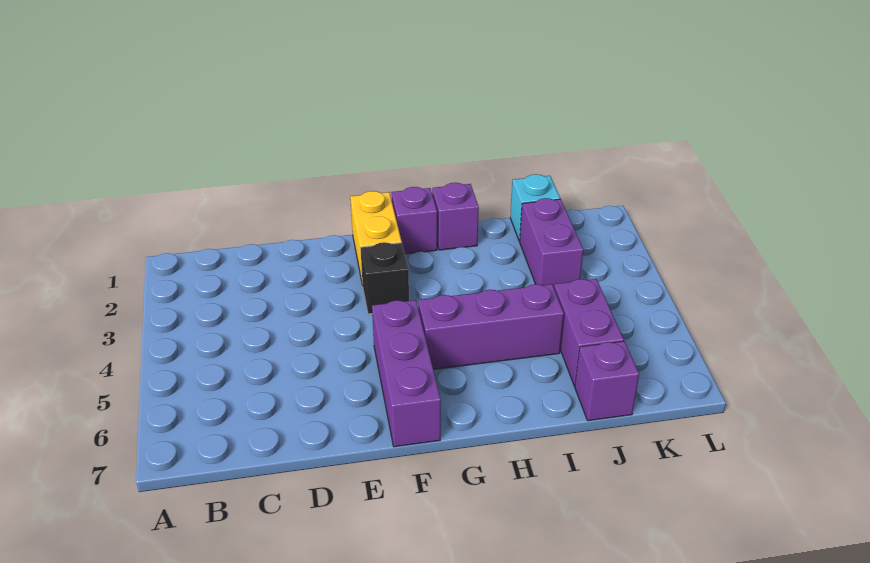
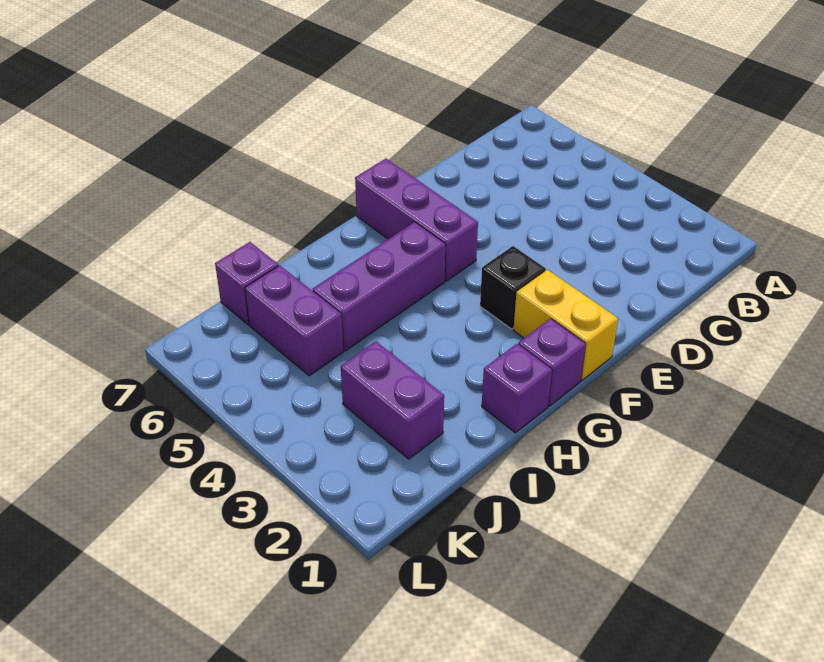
cyan 1x1 brick [510,174,560,241] -> none

